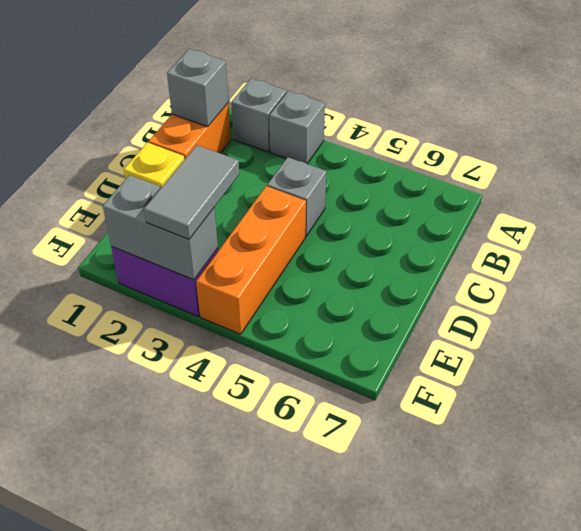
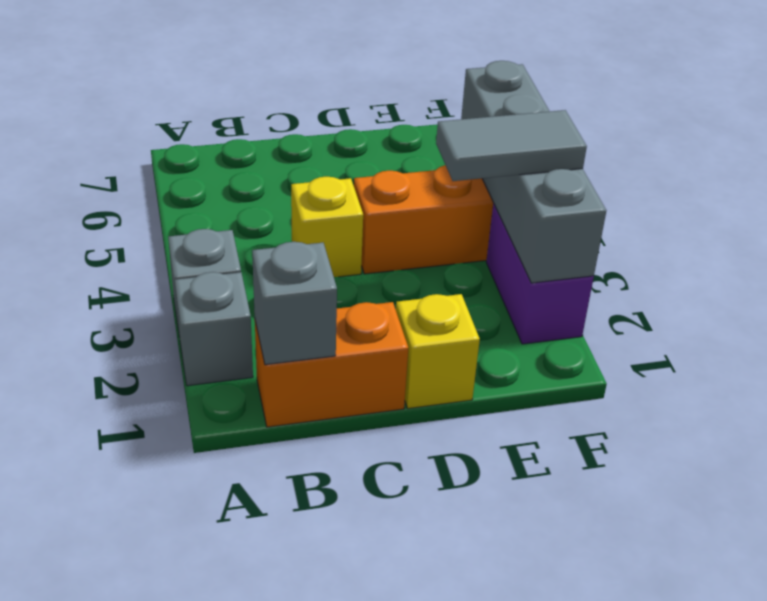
grey 1x1 brick [267,157,326,236] -> yellow 1x1 brick [291,177,363,277]
grey 1x2 brick [103,175,218,280] -> grey 1x4 brick [461,61,606,283]

